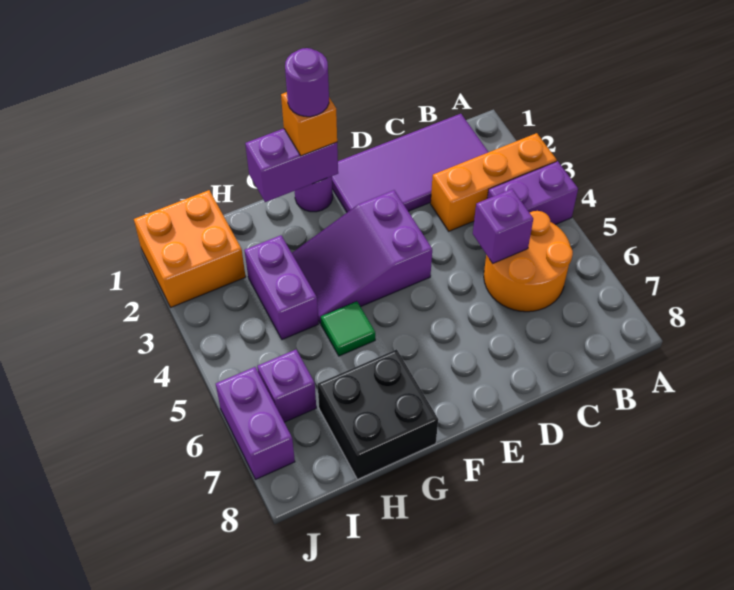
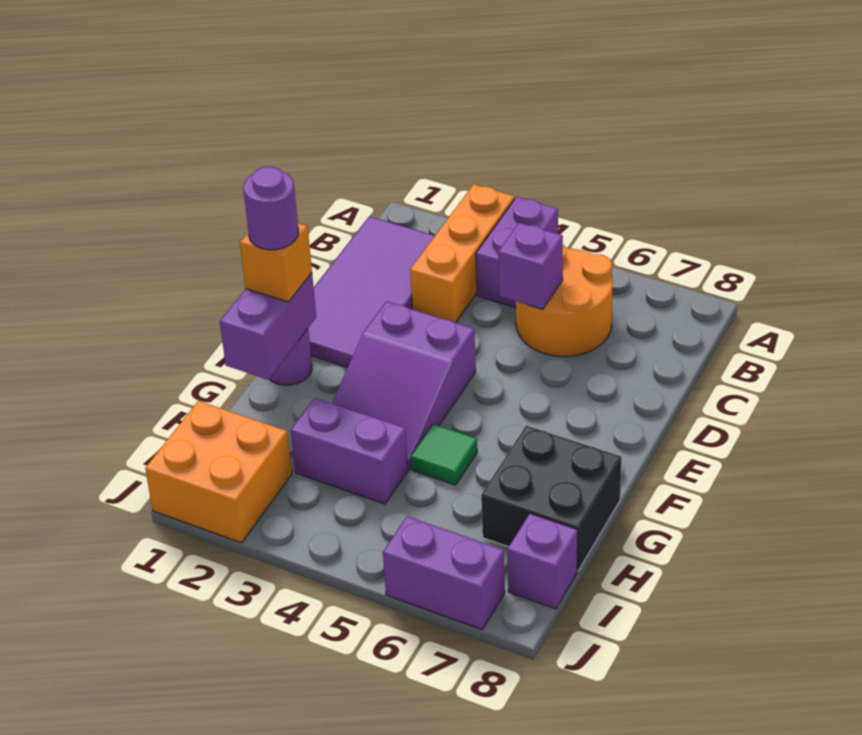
purple 1x1 brick [257,350,316,422] -> purple 1x1 brick moved to [507,513,578,609]

